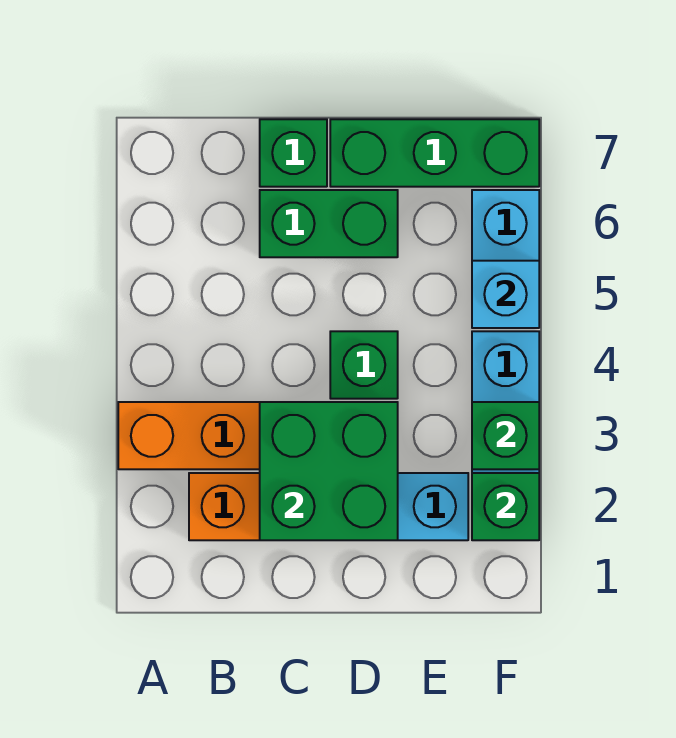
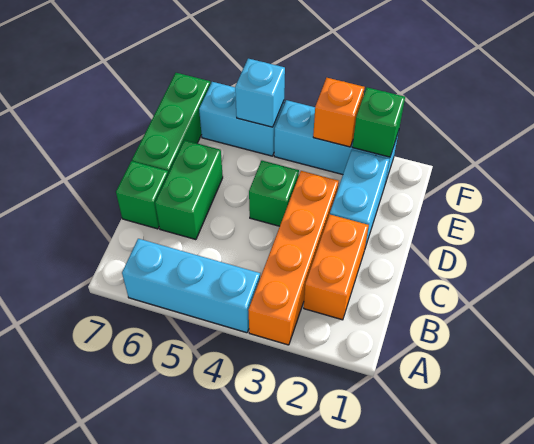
none -> cyan 1x3 brick [122,239,260,333]
green 2x2 brick [260,402,398,540] -> none
green 1x1 brick [472,402,539,469] -> orange 1x1 brick [313,78,364,147]

